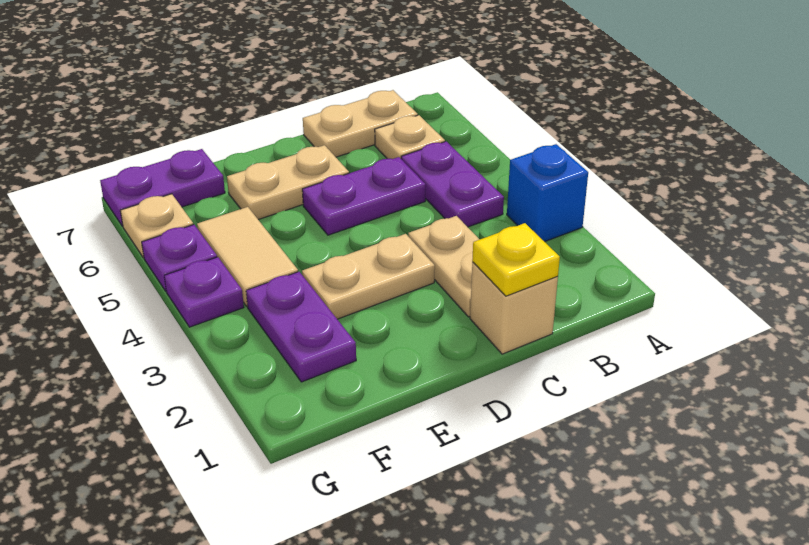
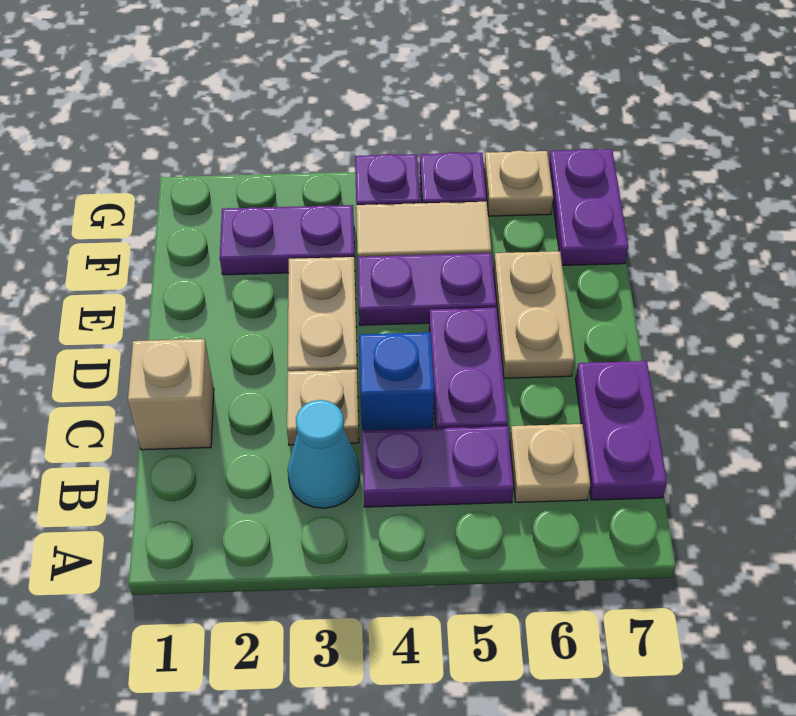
blue 1x1 brick [507,144,588,242] -> blue 1x1 brick moved to [359,333,434,430]
none -> cyan 1x1 cone [288,400,360,508]
tan 1x2 plate [303,90,418,157] -> purple 1x2 plate [576,361,667,500]
yellow 1x1 plate [472,223,560,296] -> none
tan 1x2 plate [408,216,480,317] -> tan 1x1 plate [287,369,359,445]
none -> purple 1x2 plate [358,253,497,325]

